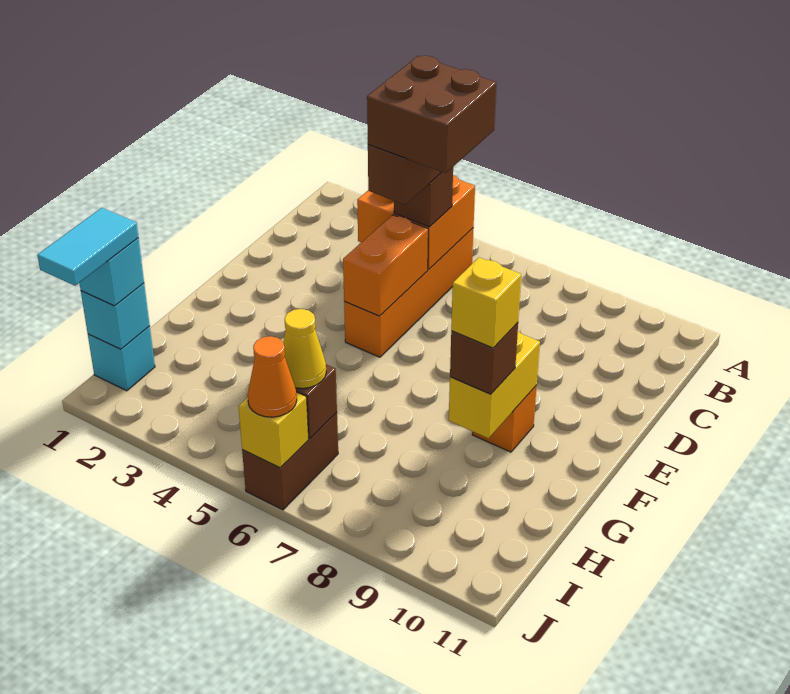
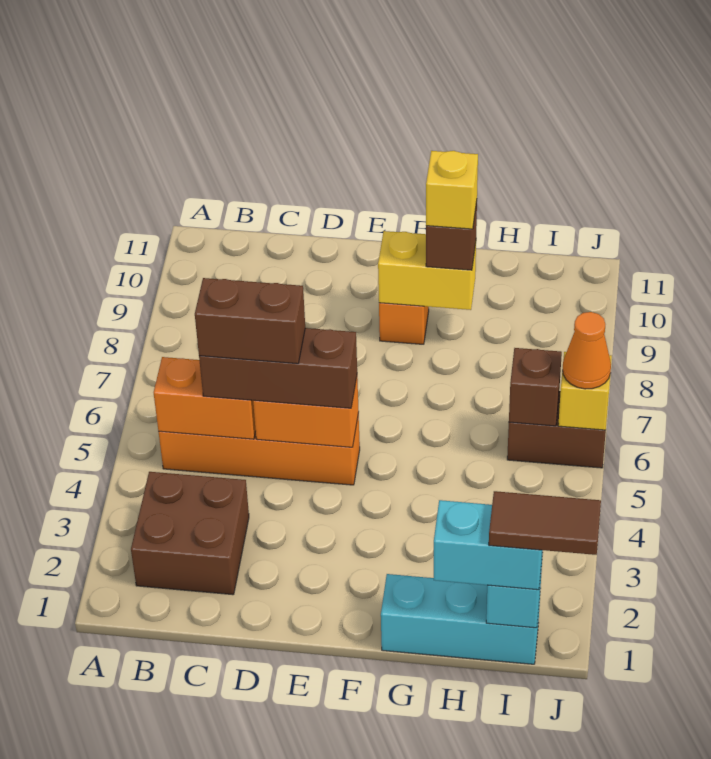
orange 2x2 brick [357,175,475,269] -> orange 1x2 brick [154,357,256,439]
brown 1x1 brick [394,167,453,227] -> brown 1x3 brick [199,328,357,408]
brown 2x2 brick [367,56,496,173] -> brown 2x2 brick moved to [131,472,249,595]
cyan 1x1 brick [88,326,155,391] -> cyan 1x3 brick [381,574,540,664]
cyan 1x1 brick [79,238,144,306] -> cyan 1x2 brick [434,500,543,590]
cyan 1x2 tile [37,208,138,286] -> brown 1x2 tile [489,491,601,555]
yellow 1x1 cone [283,309,326,388] -> none

